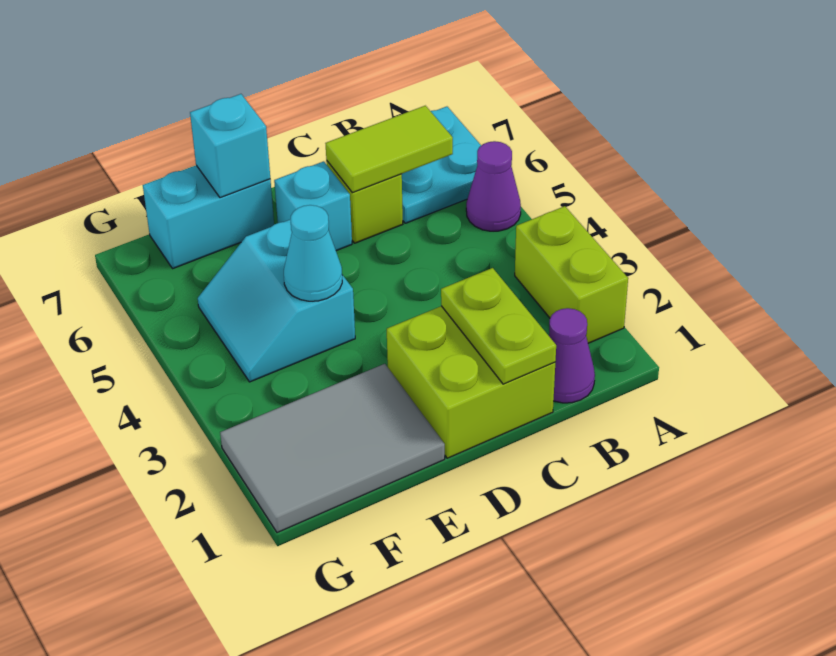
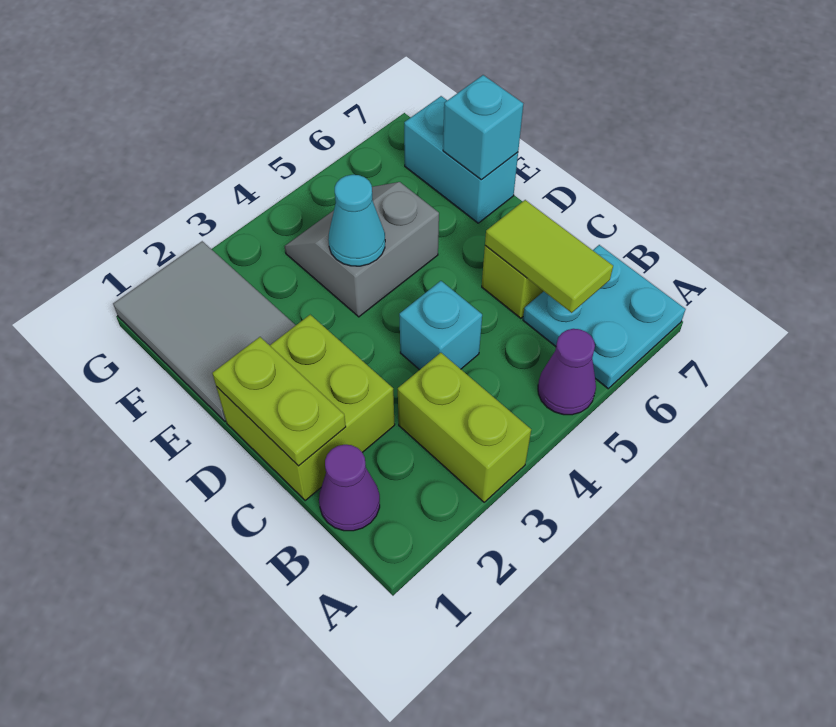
lime 1x2 brick [515,206,628,343] -> lime 1x2 brick turned to [398,353,531,502]
lime 1x2 plate [441,268,556,384] -> lime 1x2 plate turned to [212,337,346,466]
cyan 1x1 brick [274,161,352,251] -> cyan 1x1 brick moved to [399,281,482,370]
cyan 2x2 slope [198,219,355,382] -> grey 2x2 slope [285,182,439,317]

